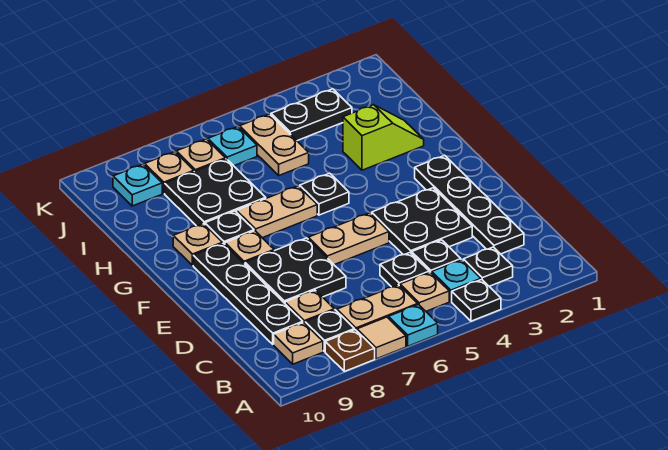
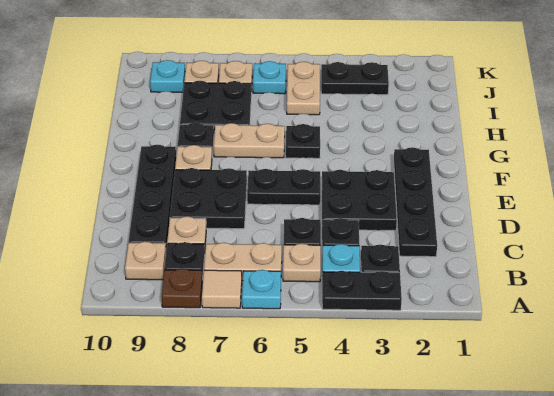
black 1x1 plate [452,279,501,321] -> black 1x2 plate [322,271,402,310]
tan 1x2 plate [308,213,389,265] -> black 1x2 plate [247,169,320,205]
tan 1x1 plate [173,224,222,265] -> none
lime 1x2 slope [343,105,424,170] -> none

